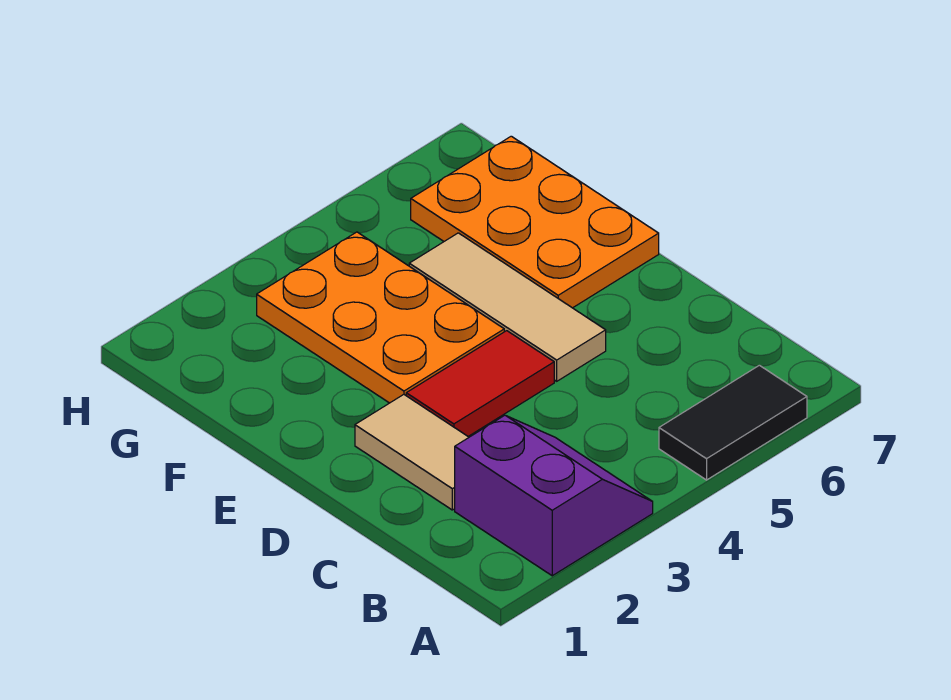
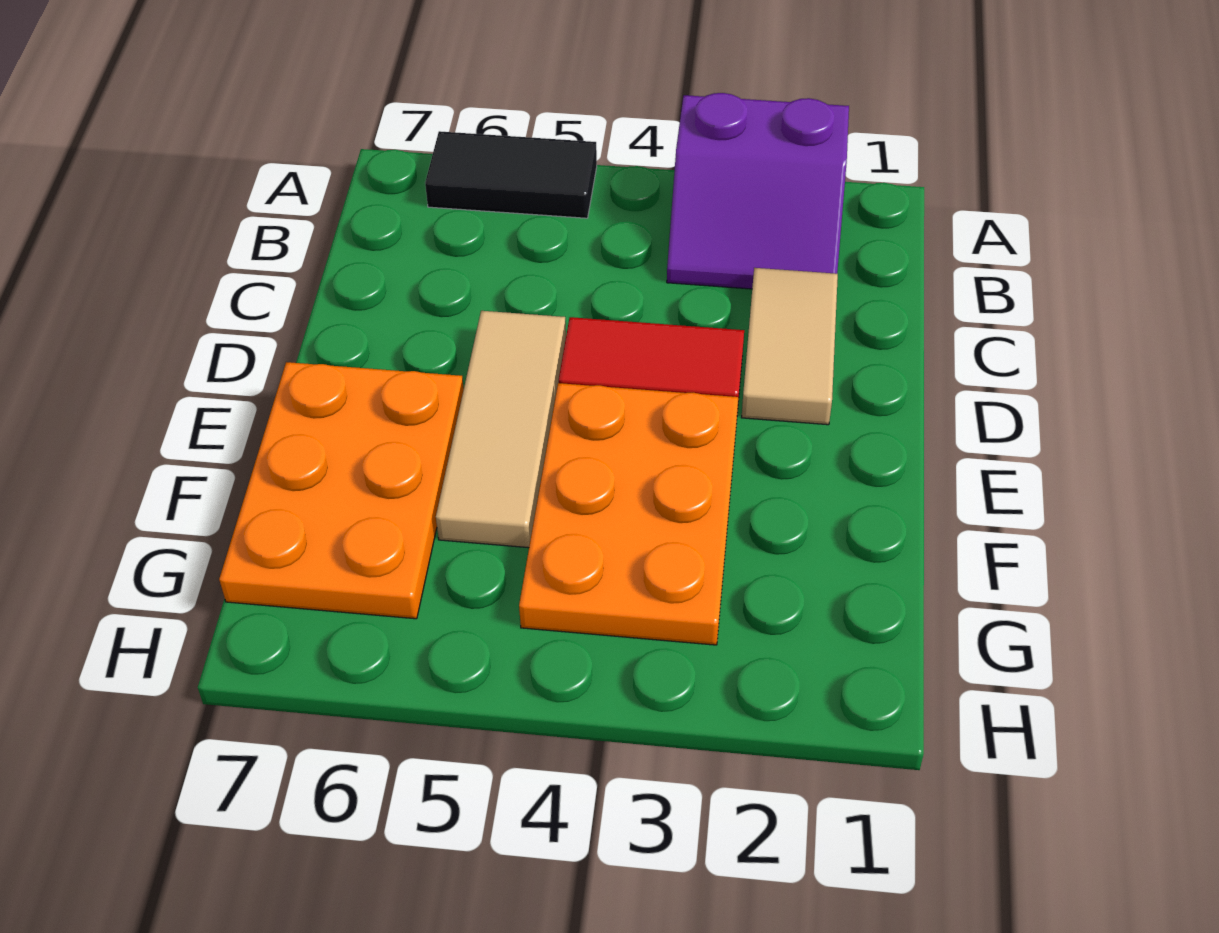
purple 2x2 slope [455,415,653,576] -> purple 2x2 slope turned to [667,93,849,289]

